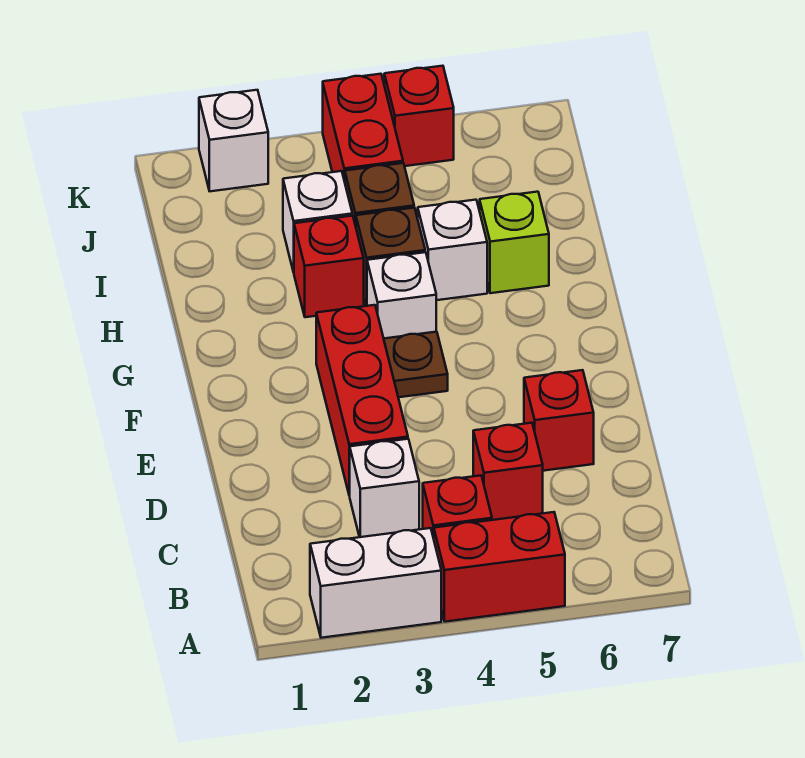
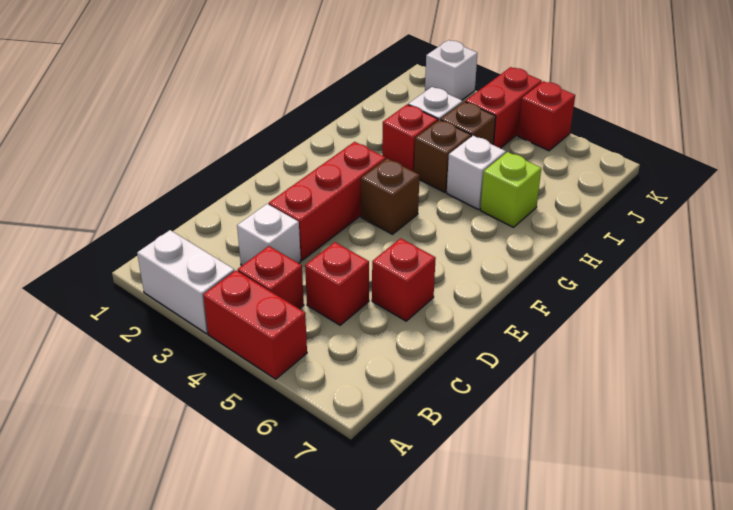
brown 1x1 plate [384,332,448,397] -> brown 1x1 brick [361,158,420,234]
white 1x1 brick [367,252,436,338] -> none

